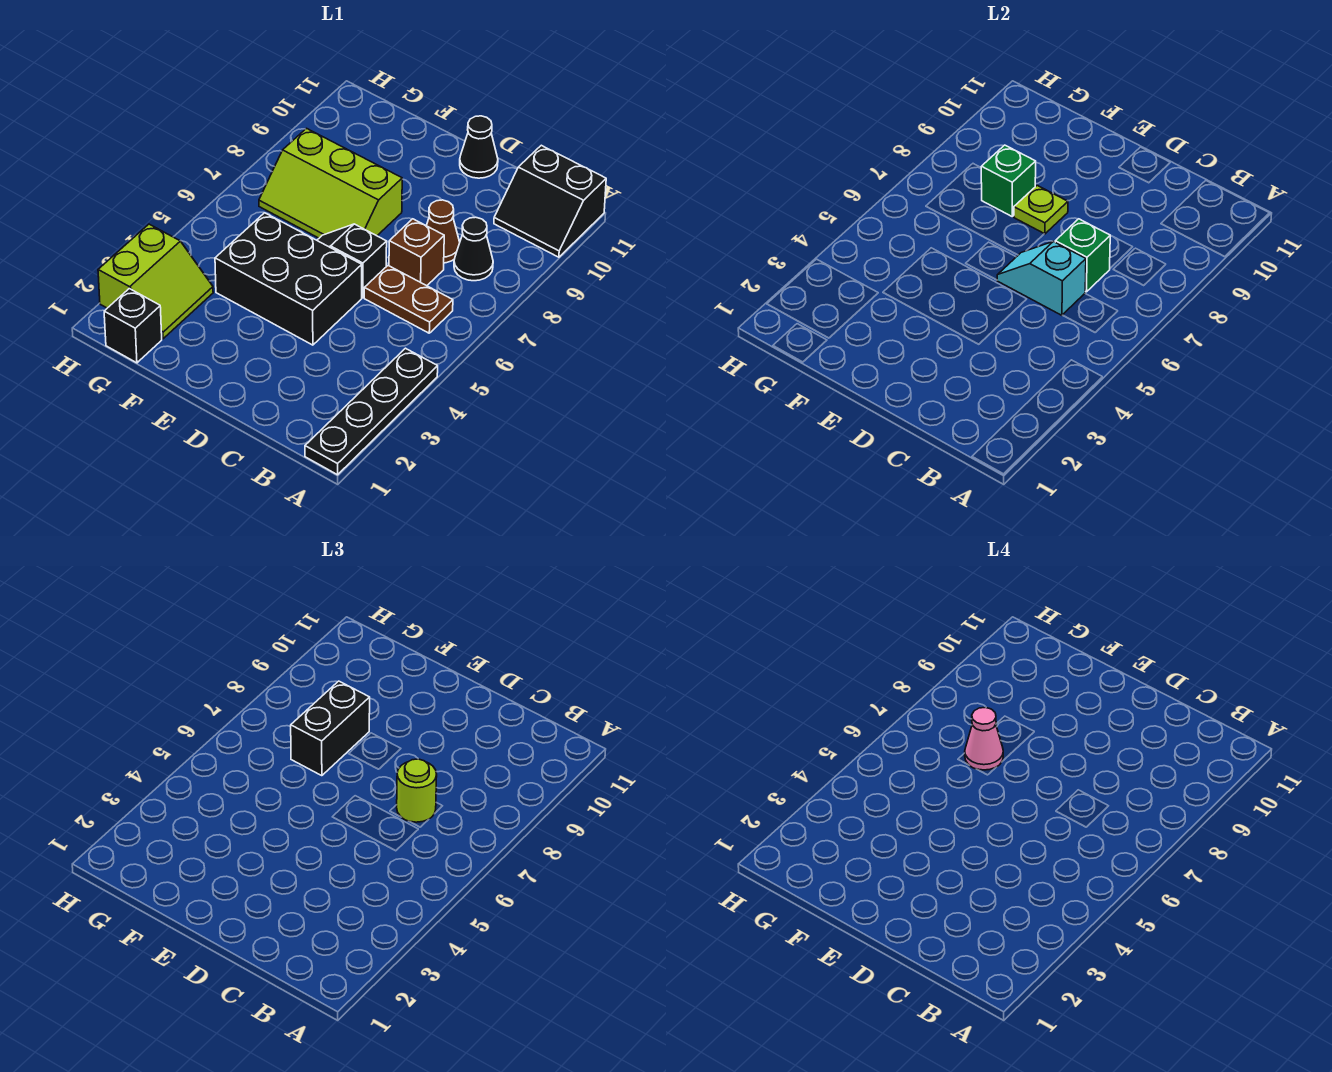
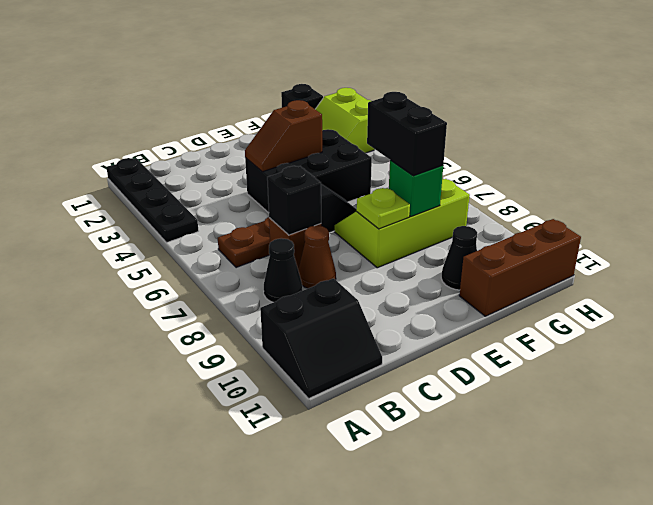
black 2x2 slope [494,145,606,257] -> black 2x2 slope turned to [260,278,382,398]
cyan 1x2 slope [997,241,1086,315] -> none
green 1x1 brick [1055,219,1110,292] -> black 1x1 brick [267,166,321,235]
lime 1x1 round brick [397,759,437,822] -> none
none -> brown 1x2 slope [245,100,322,172]
black 1x1 cone [460,116,498,178] -> black 1x1 cone moved to [441,226,477,290]
pink 1x1 cone [965,707,1003,770] -> none
none -> brown 1x3 brick [459,219,581,316]

